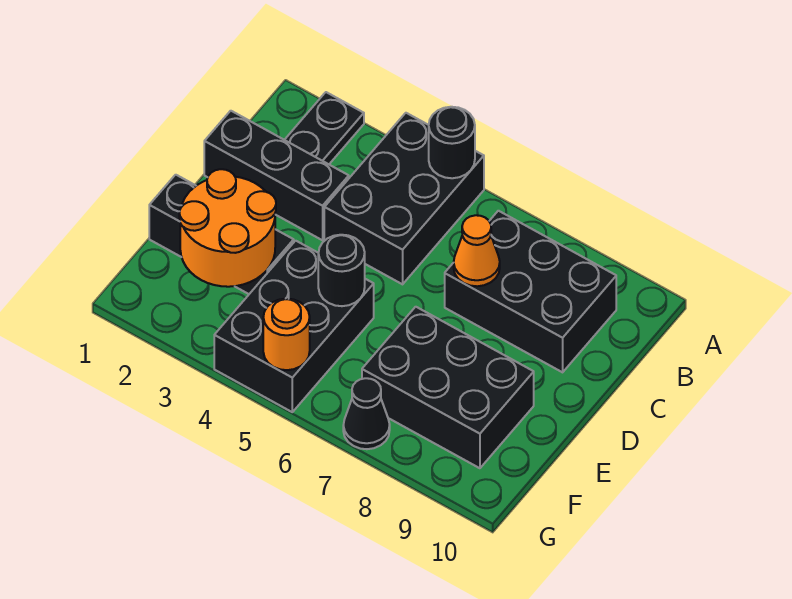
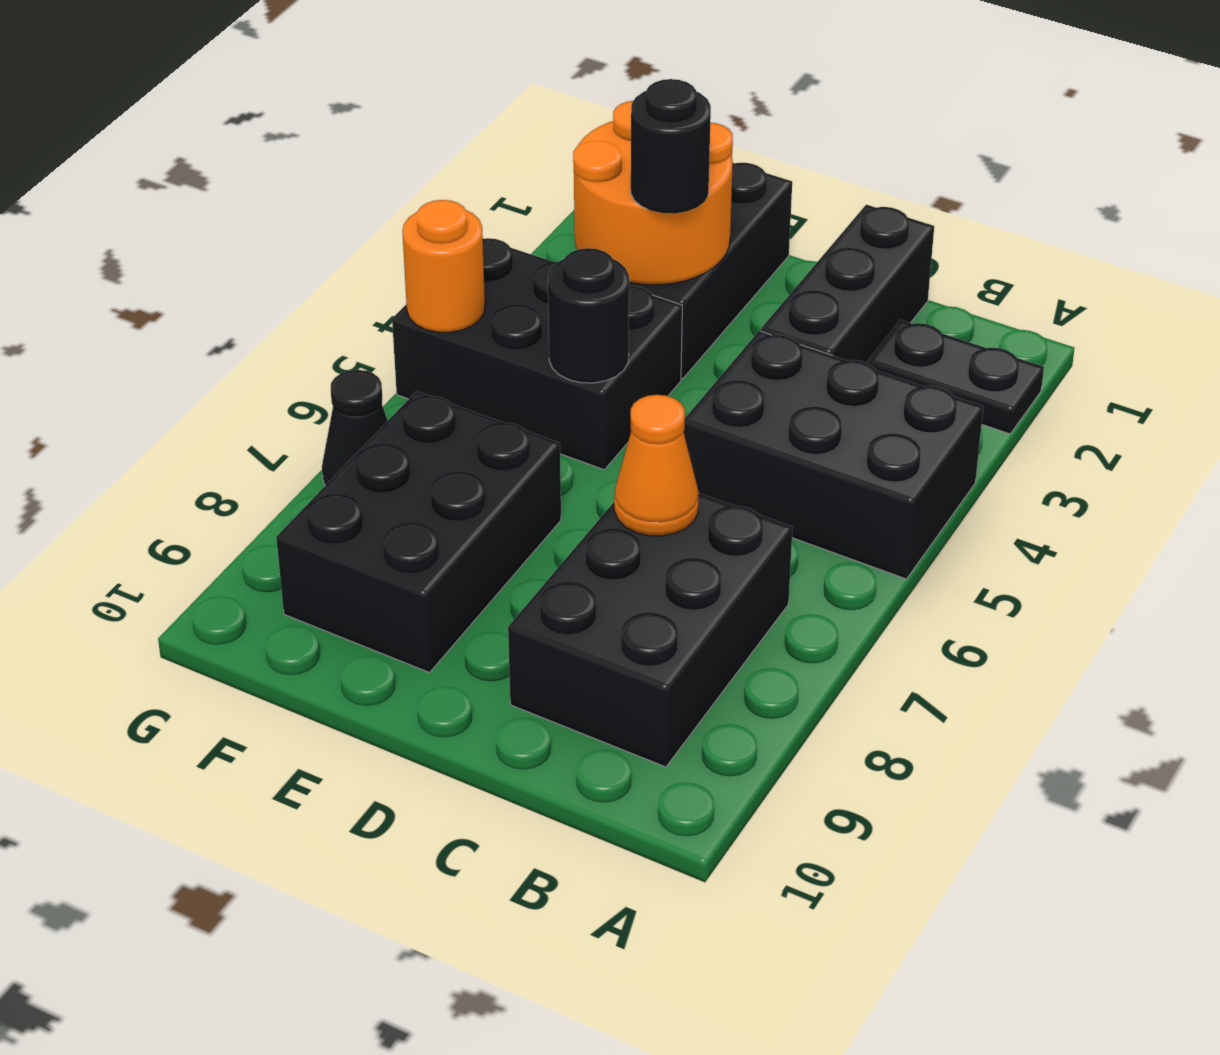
black 1x1 round brick [429,107,475,178] -> black 1x1 round brick moved to [631,79,711,214]

